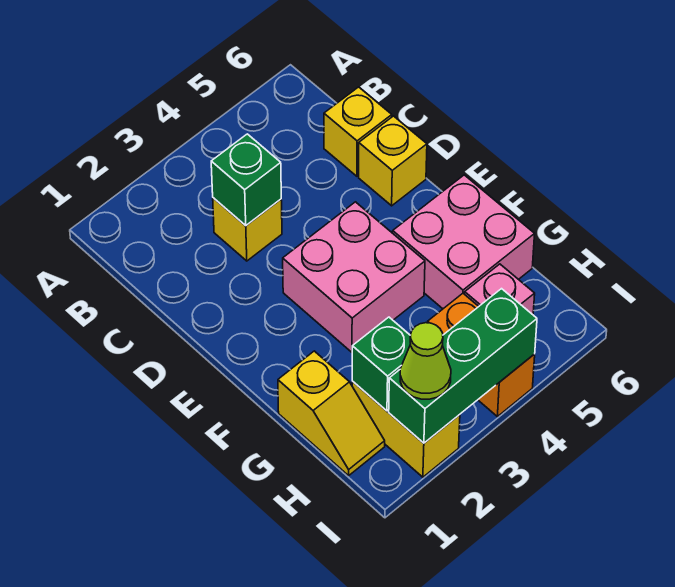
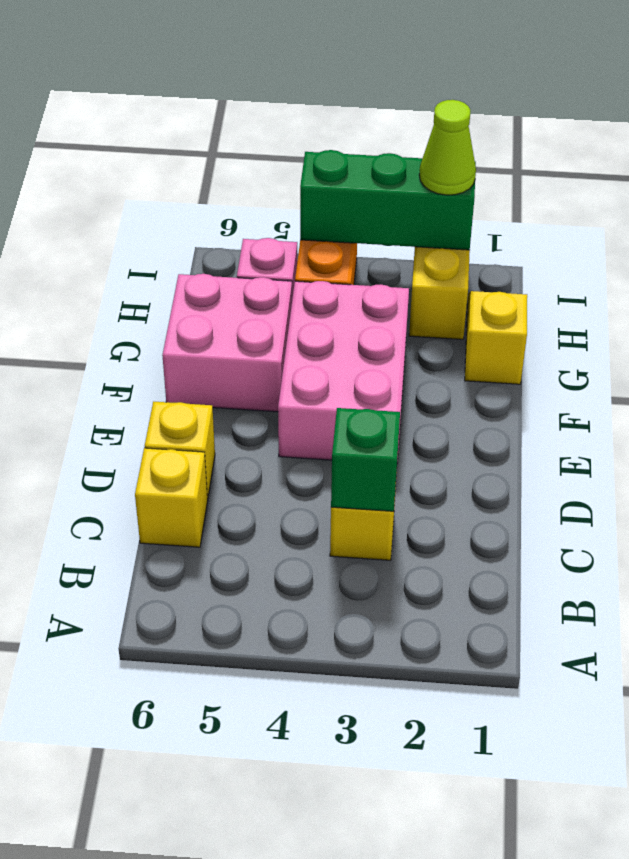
pink 2x2 brick [283,202,425,352] -> pink 2x3 brick [278,281,409,464]
green 1x1 brick [352,317,411,411] -> none

